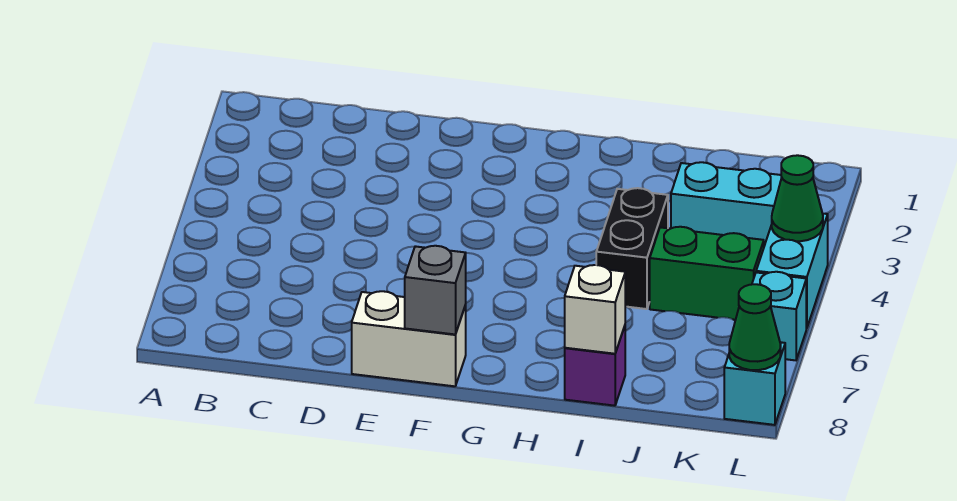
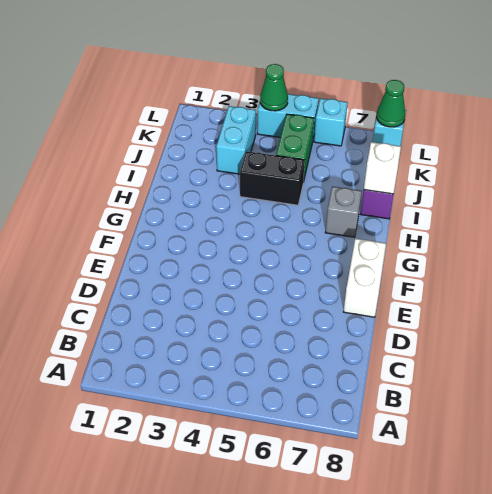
grey 1x1 brick [405,246,466,335] -> grey 1x1 brick moved to [325,186,362,237]

